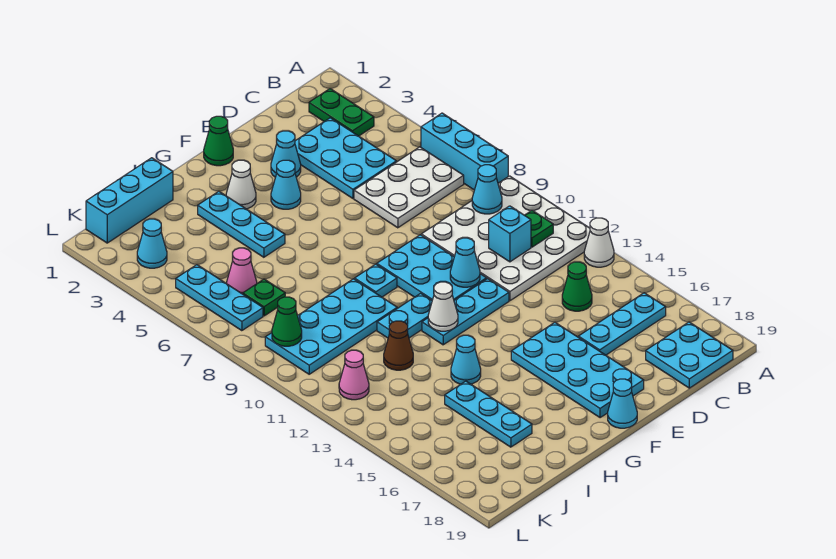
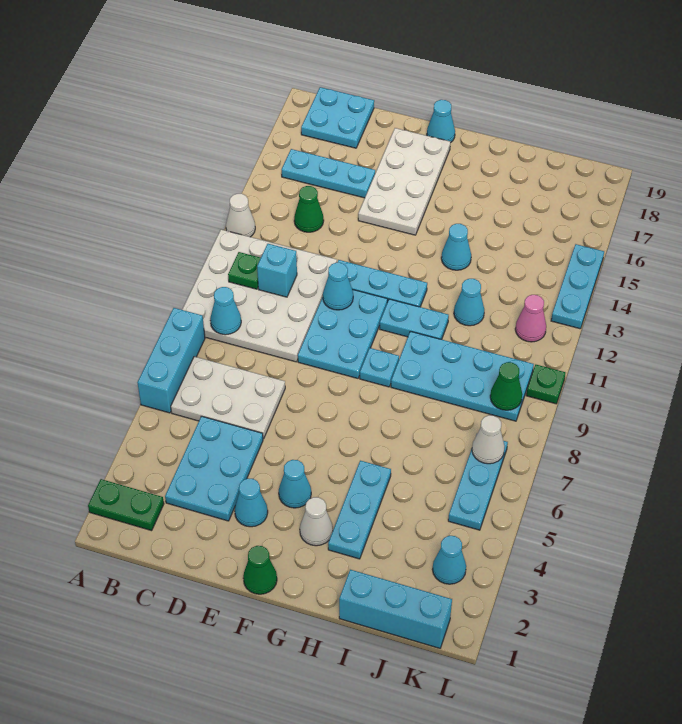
green 1x2 plate [309,89,374,136] -> green 1x2 plate turned to [88,479,164,531]
cyan 2x4 plate [511,323,644,418] -> white 2x4 plate [358,128,450,235]
white 1x1 cone [428,282,458,331] -> white 1x1 cone moved to [472,415,505,464]
brown 1x1 cone [384,321,413,370] -> cyan 1x1 cone [454,279,484,326]
cyan 1x3 plate [445,381,532,447] -> cyan 1x3 plate moved to [551,244,604,329]
pink 1x1 cone [227,248,257,294] -> none
green 1x1 plate [243,279,285,316] -> green 1x1 plate moved to [526,365,565,404]

